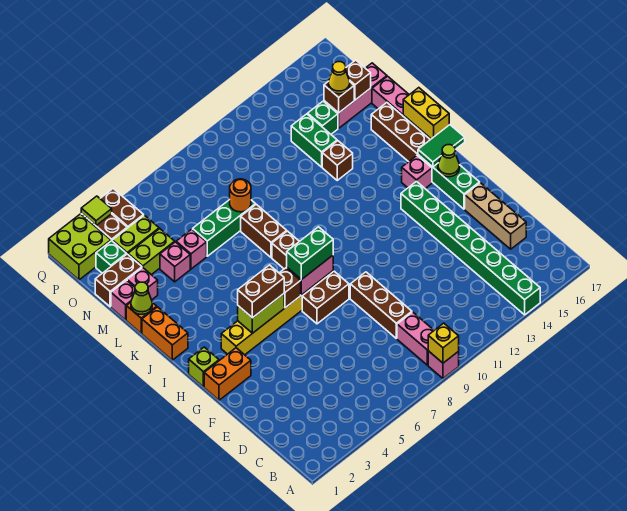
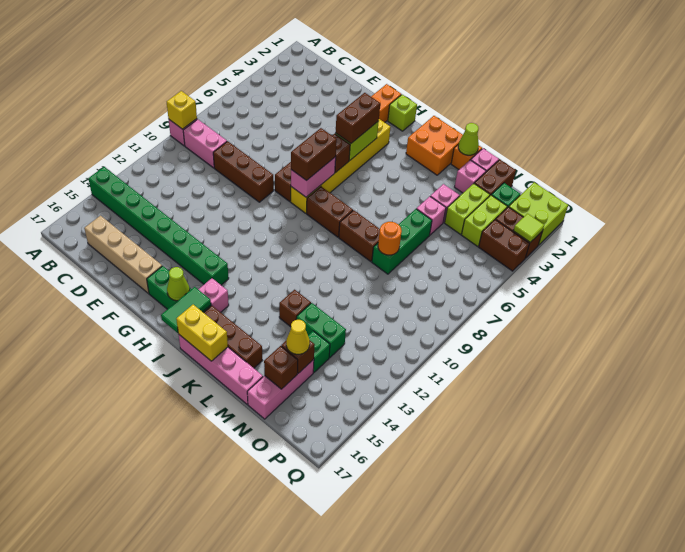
tan 1x3 brick [465,183,526,249] -> tan 1x4 brick [84,216,162,293]
green 1x2 brick [287,227,333,280] -> brown 1x2 brick [291,128,337,181]
orange 1x2 brick [142,307,188,360] -> orange 2x2 brick [406,116,463,175]

